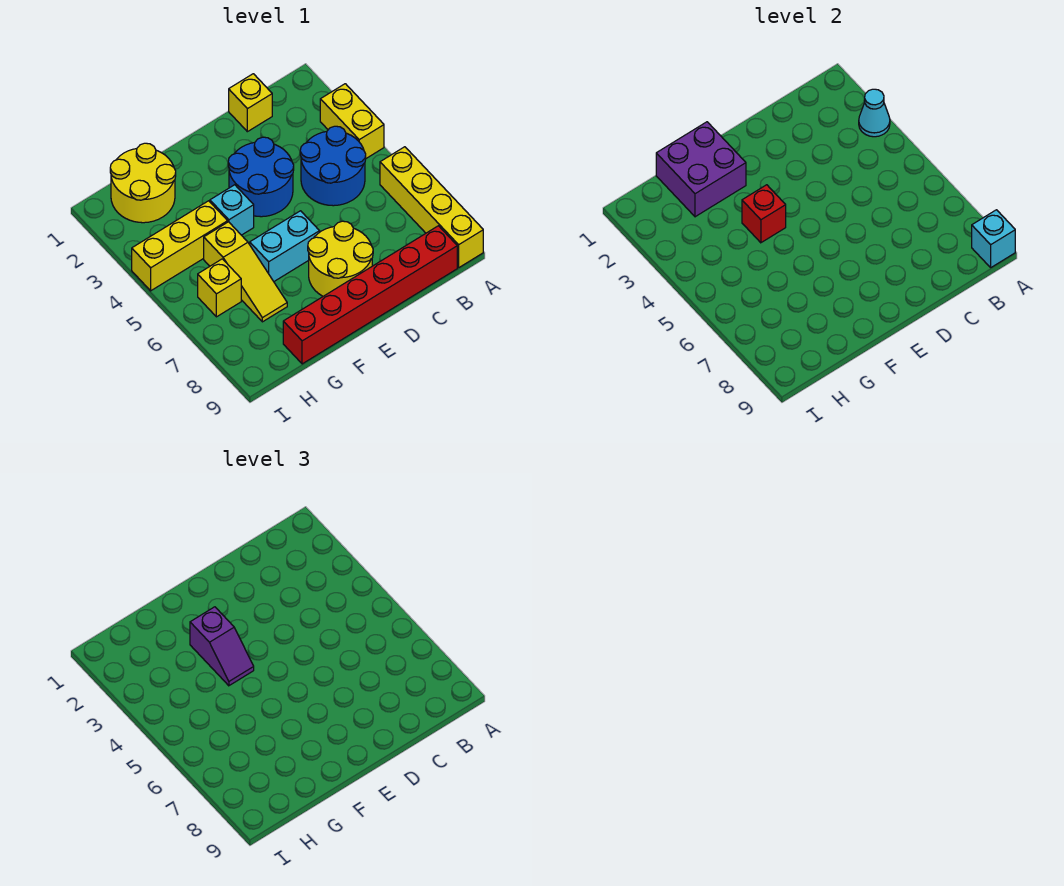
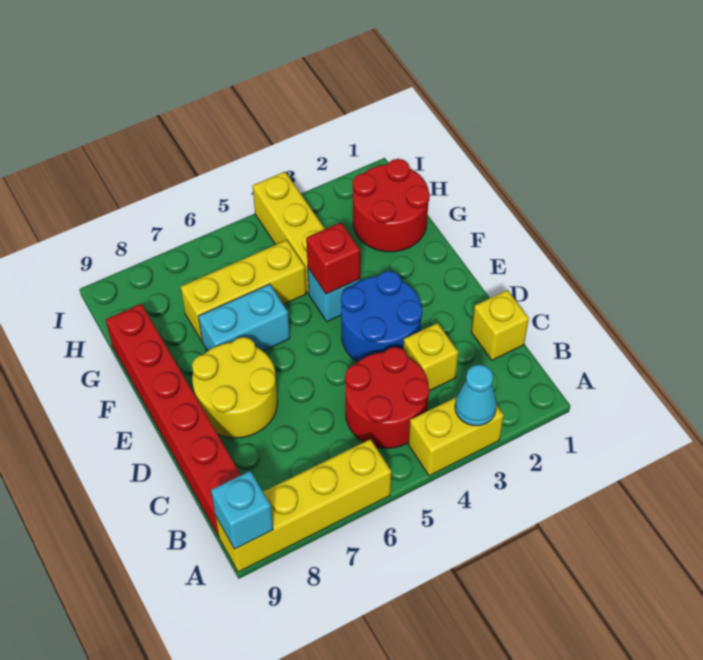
blue 2x2 round brick [300,126,366,206] -> red 2x2 round brick [345,347,430,448]
cyan 1x2 brick [250,211,320,281] -> cyan 1x2 brick turned to [198,284,290,351]
purple 2x2 brick [656,122,746,217] -> none
purple 1x2 slope [190,607,254,686] -> none
yellow 2x2 round brick [110,143,176,223] -> red 2x2 round brick [353,159,430,252]
yellow 1x3 slope [204,222,287,322] -> yellow 1x3 brick [181,240,306,341]
yellow 1x1 brick [198,259,241,317] -> yellow 1x1 brick moved to [403,323,458,391]

